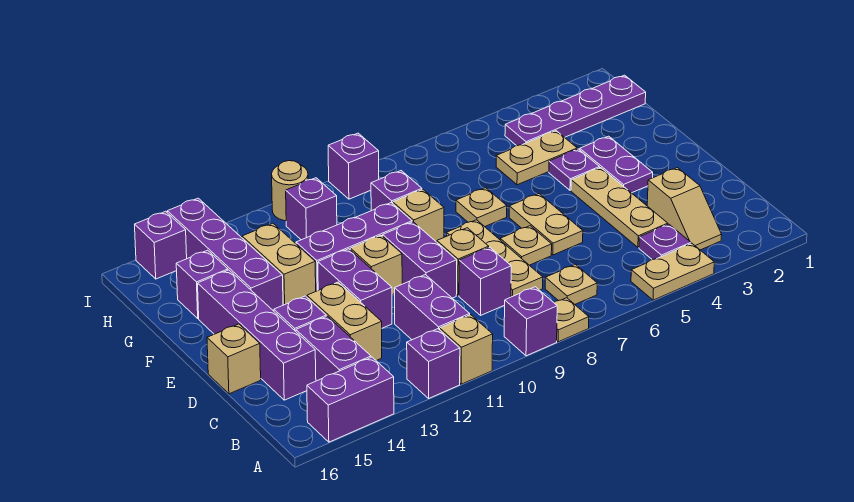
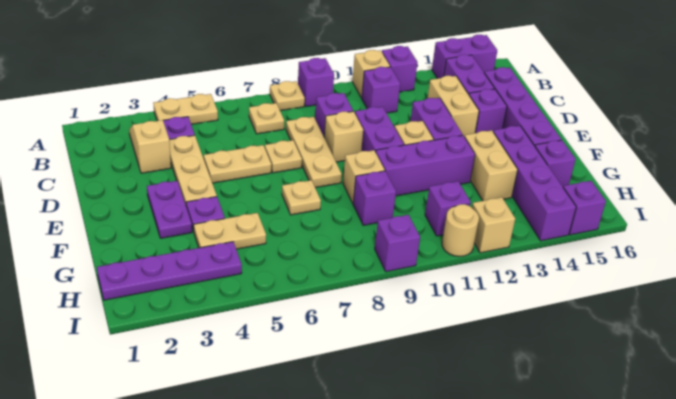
purple 1x2 brick [395,275,470,340] -> purple 1x1 brick [362,67,400,113]
tan 1x2 plate [509,194,583,255] -> tan 1x2 plate turned to [204,145,271,183]
tan 1x1 brick [207,324,261,394] -> tan 1x1 brick moved to [472,197,515,253]

